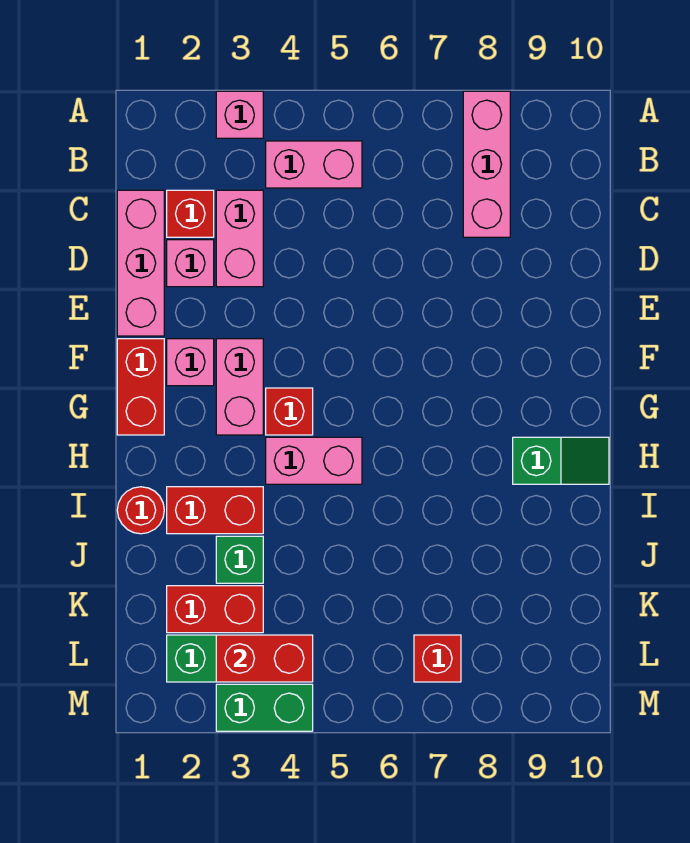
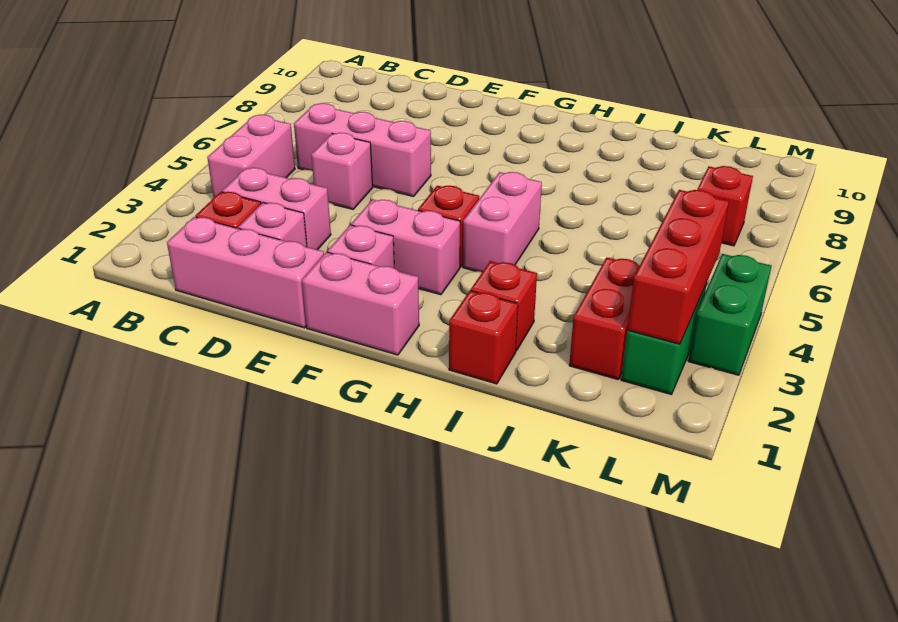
pink 1x1 brick [216,91,263,138] -> pink 1x1 brick moved to [311,133,373,209]
pink 1x3 brick [463,91,510,237] -> pink 1x3 brick moved to [294,103,431,197]
red 1x2 brick [117,339,164,435] -> pink 1x2 brick [302,252,419,355]
green 1x2 slope [513,437,609,484] -> none
red 1x1 round brick [117,487,164,534] -> red 1x1 brick [449,291,518,384]
red 1x2 brick [167,487,263,534] -> red 1x1 brick [471,261,537,351]
green 1x1 brick [216,536,263,583] -> none
red 1x2 brick [216,635,313,682] -> red 1x3 brick [627,190,729,344]

